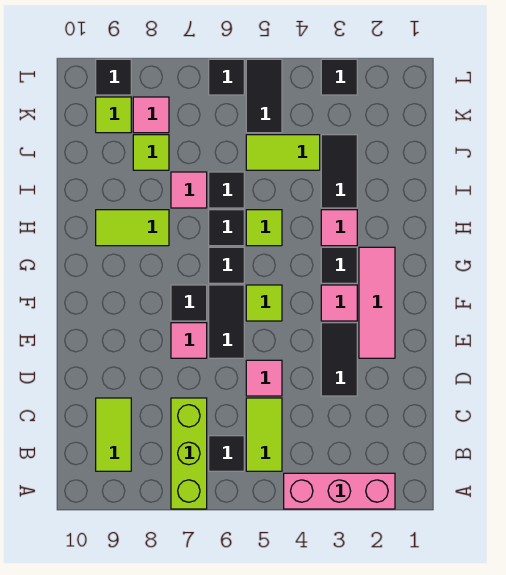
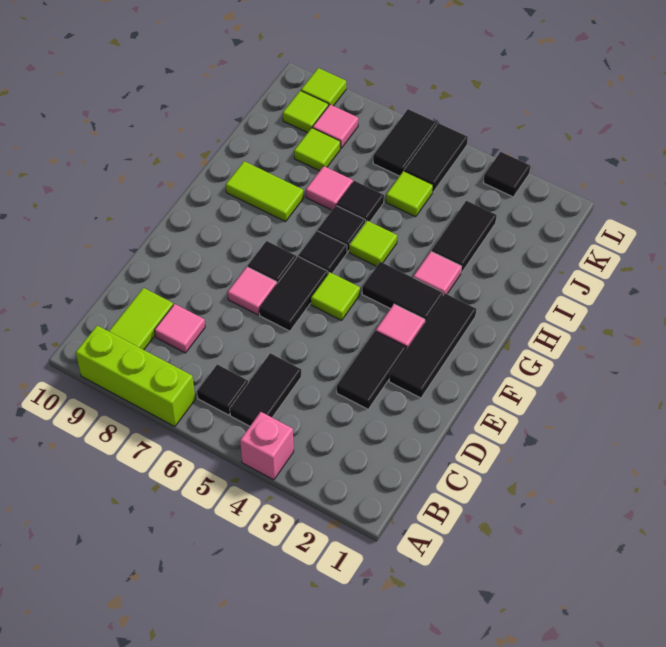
pink 1x3 brick [284,473,395,509] -> pink 1x1 brick [240,412,294,480]
lime 1x3 brick [171,398,207,509] -> lime 1x3 brick turned to [76,326,195,426]
lime 1x2 tile [246,398,282,471] -> black 1x2 tile [230,353,301,426]
pink 1x1 tile [246,360,282,396] -> pink 1x1 tile moved to [155,304,205,353]
pink 1x3 tile [359,247,395,358] -> black 1x3 tile [389,293,476,398]
black 1x1 tile [321,247,357,283] -> black 1x2 tile [362,262,443,322]
lime 1x2 tile [246,135,320,170] -> lime 1x1 tile [386,171,433,217]
black 1x1 tile [209,59,244,95] -> black 1x2 tile [373,109,437,176]
black 1x1 tile [96,59,131,95] -> lime 1x1 tile [301,68,346,106]

